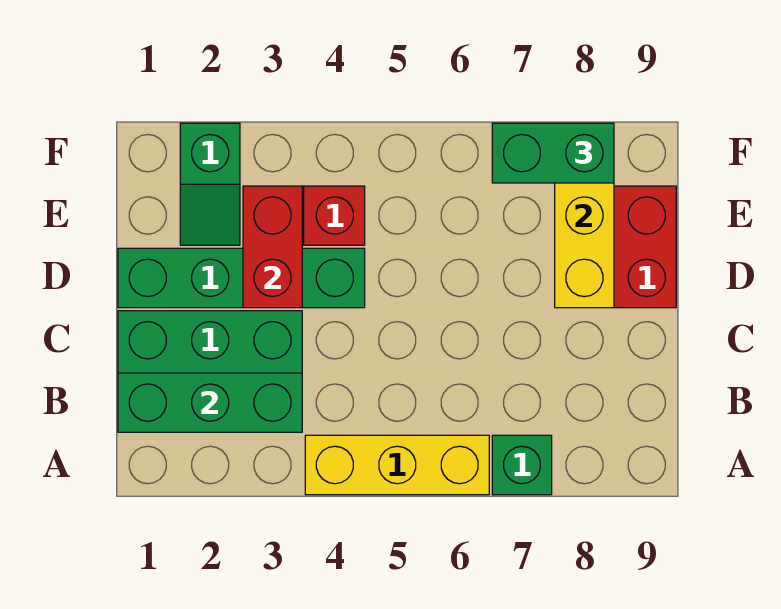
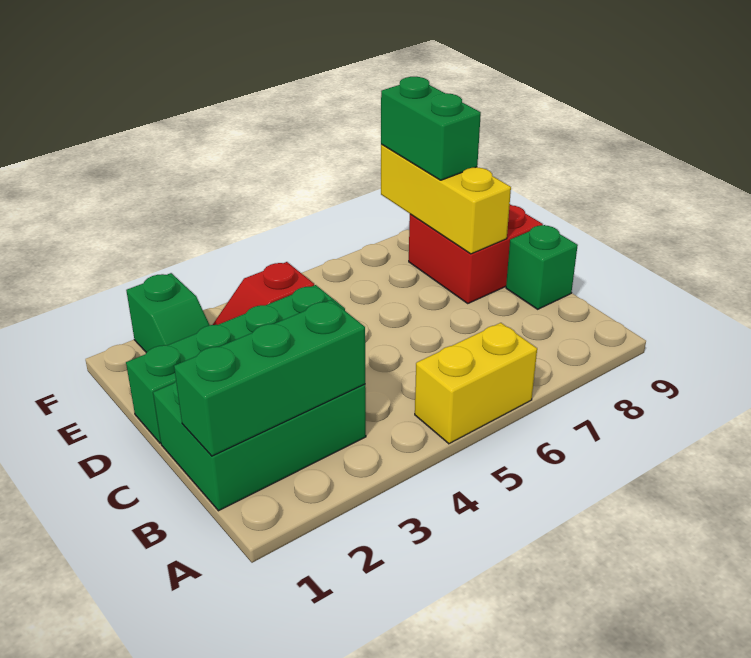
yellow 1x3 brick [305,435,489,495] -> yellow 1x2 brick [415,323,537,444]
green 1x1 brick [492,435,552,495] -> green 1x1 brick moved to [506,225,578,309]
red 1x2 brick [243,186,302,308] -> none
green 1x2 brick [492,123,614,183] -> green 1x2 brick turned to [381,77,481,180]

